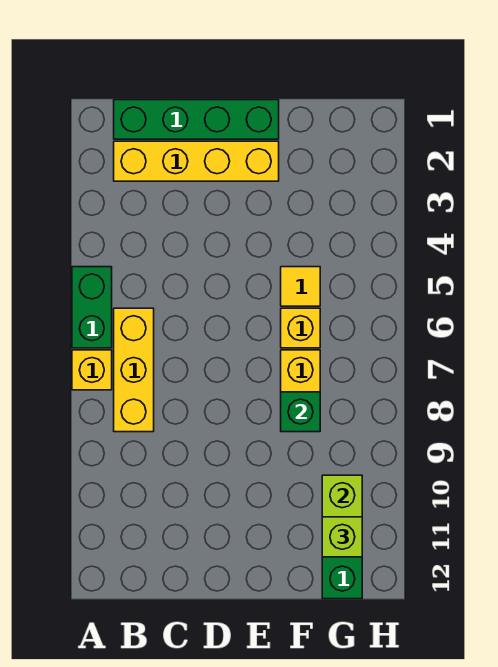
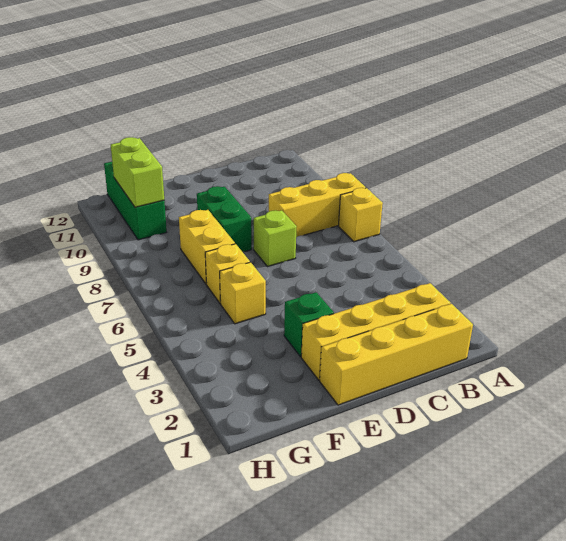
green 1x2 brick [72,267,112,348] -> green 1x2 brick moved to [197,186,252,252]
green 1x4 brick [114,100,279,139] -> yellow 1x4 brick [320,304,473,405]
yellow 1x3 brick [114,308,154,432] -> yellow 1x3 brick turned to [269,173,366,237]
yellow 1x1 tile [281,267,320,306] -> yellow 1x1 brick [220,262,266,324]
green 1x1 brick [281,392,320,432] -> green 1x1 brick moved to [284,292,334,357]
lime 1x1 brick [322,517,362,557] -> lime 1x1 brick moved to [254,210,297,267]

